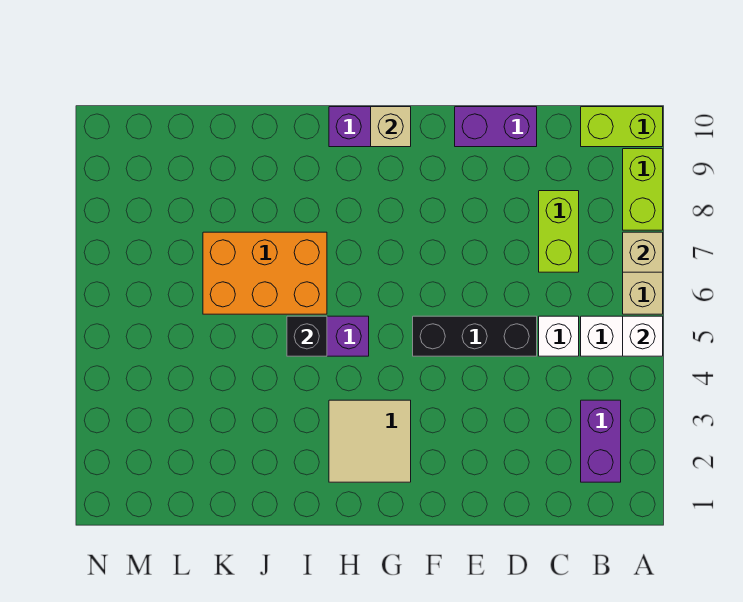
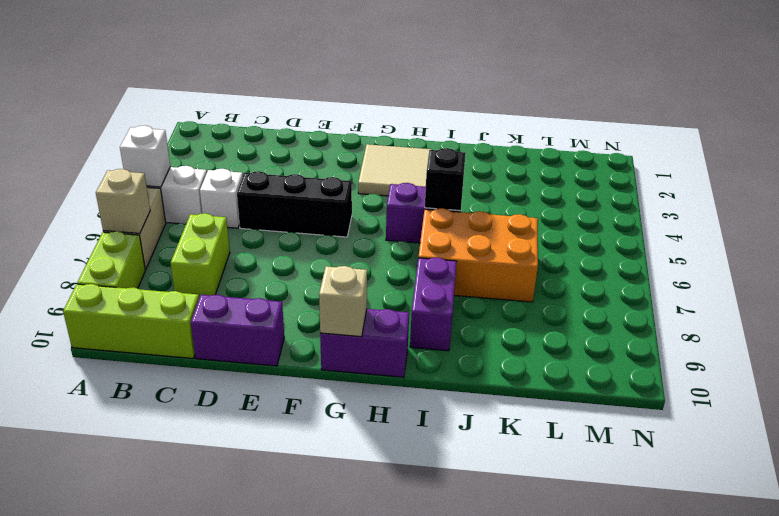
lime 1x2 brick [581,107,663,147] -> lime 1x3 brick [63,284,199,358]
purple 1x2 brick [581,400,621,482] -> purple 1x2 brick moved to [410,257,457,351]

